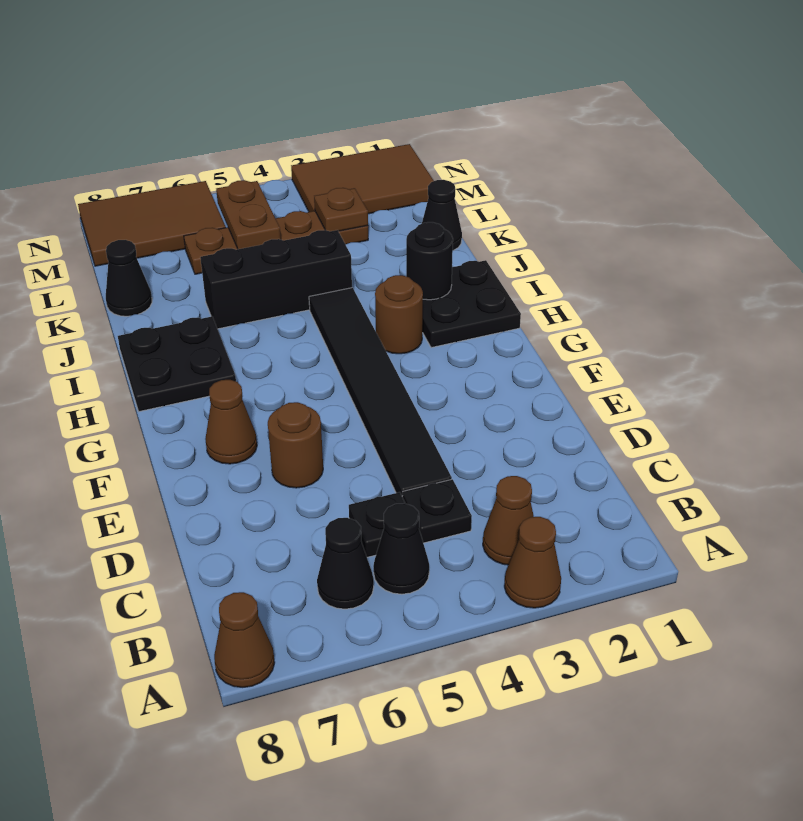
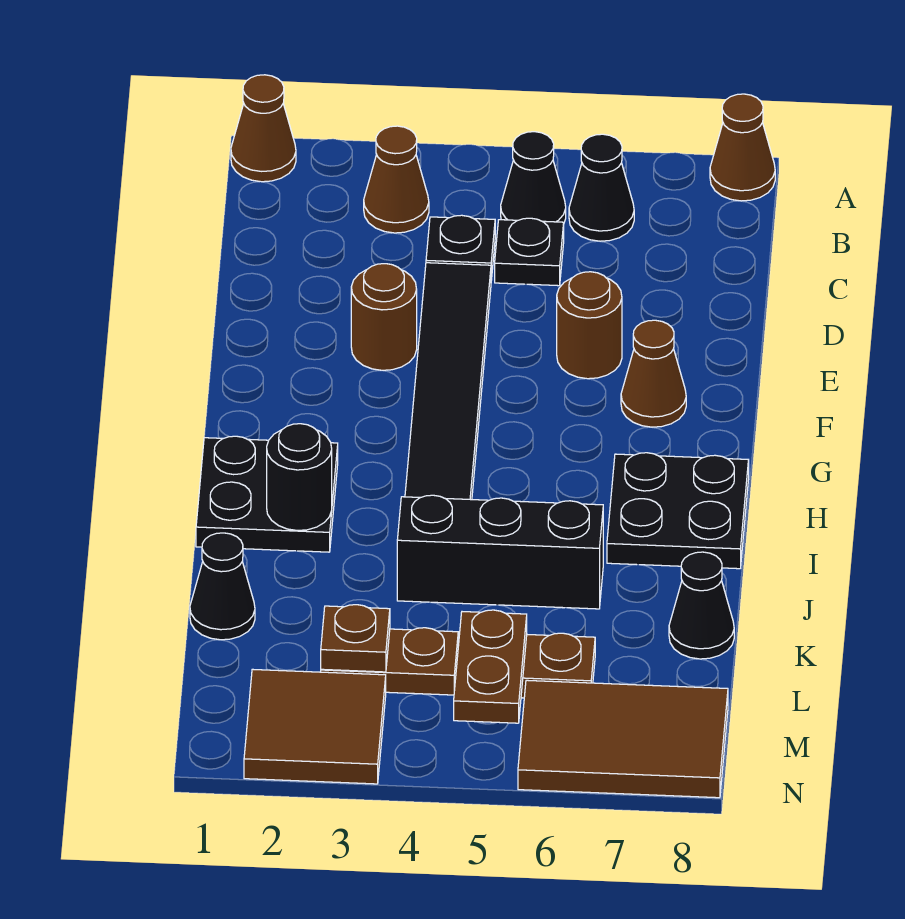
brown 1x1 cone [504,517,561,608] -> brown 1x1 cone moved to [231,75,296,182]
brown 1x1 round brick [375,275,423,354] -> brown 1x1 round brick moved to [351,264,417,370]
brown 2x3 tile [291,144,434,214] -> brown 2x2 tile [244,669,386,784]

